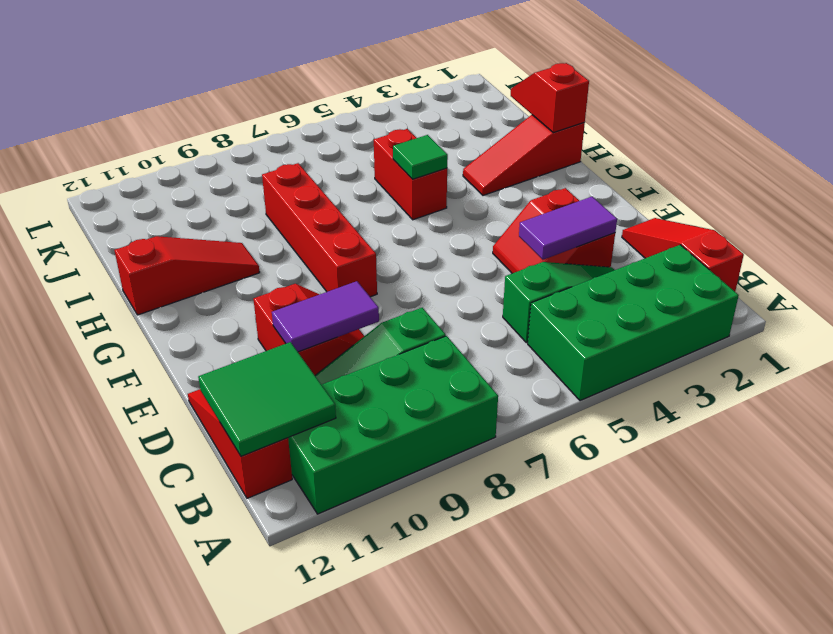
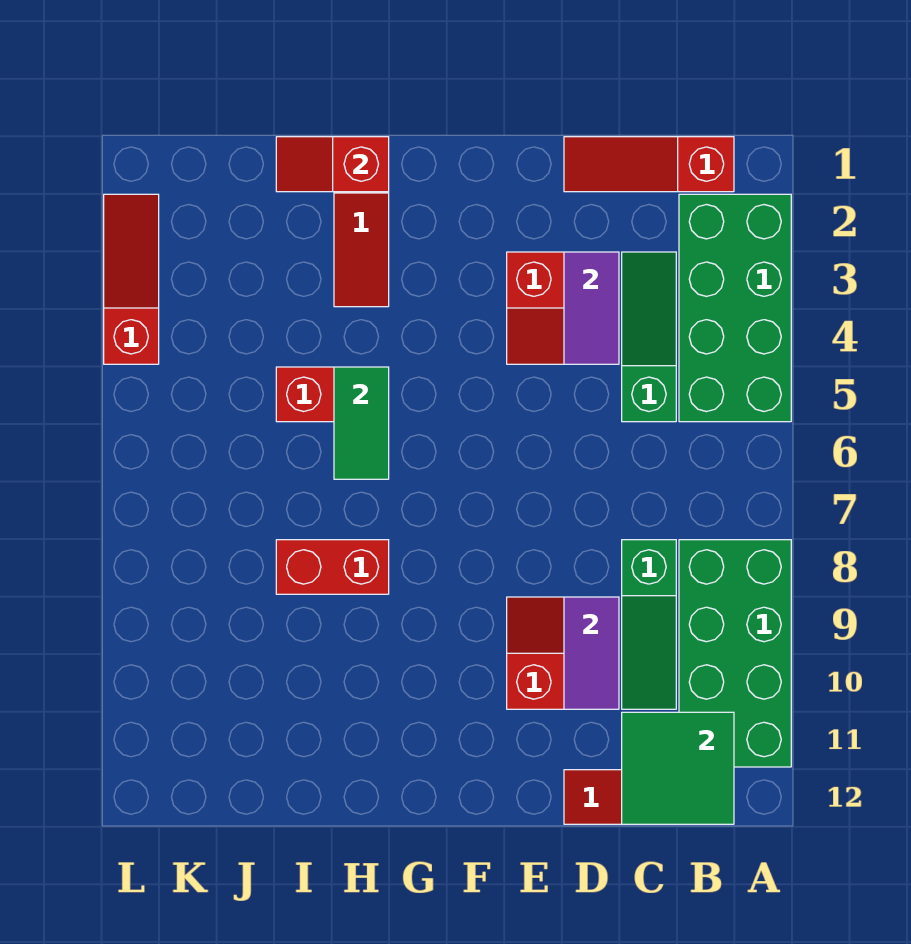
red 1x4 brick [262,163,377,297] -> red 1x2 brick [276,540,389,594]
green 1x1 tile [393,135,448,179] -> green 1x2 tile [334,367,389,479]
red 1x3 slope [115,236,260,315] -> red 1x3 slope moved to [104,194,159,364]

